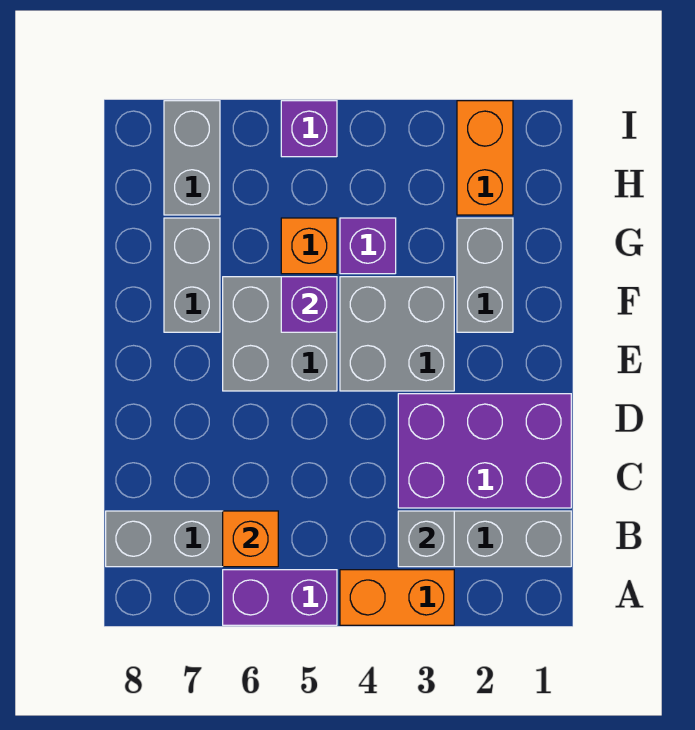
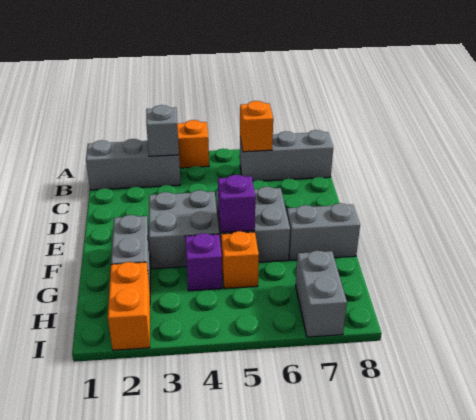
purple 1x2 brick [223,570,337,625] -> none
purple 2x3 brick [398,394,571,508] -> none
grey 1x2 brick [164,218,220,332] -> grey 1x2 brick turned to [287,203,360,260]
purple 1x1 brick [281,101,337,157] -> none

